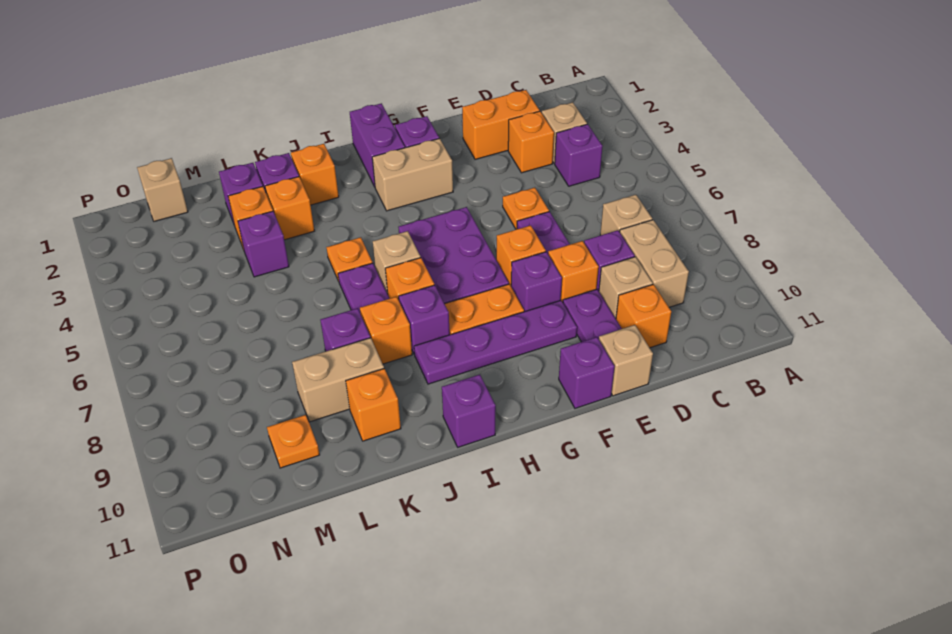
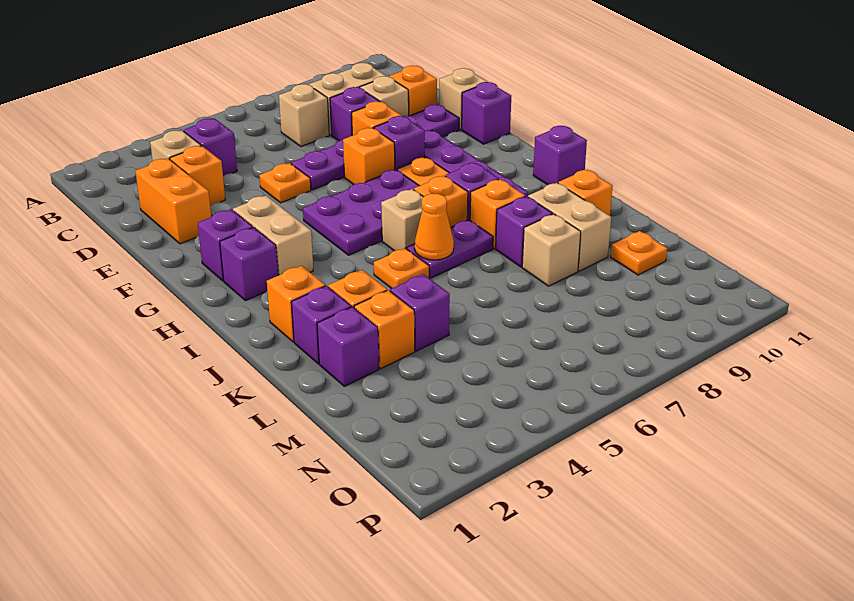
purple 1x2 brick [350,103,405,187] -> purple 1x1 brick [220,227,278,301]
none -> orange 1x1 cone [415,193,454,260]
tan 1x1 brick [137,158,188,221] -> tan 1x1 brick moved to [522,214,581,286]

